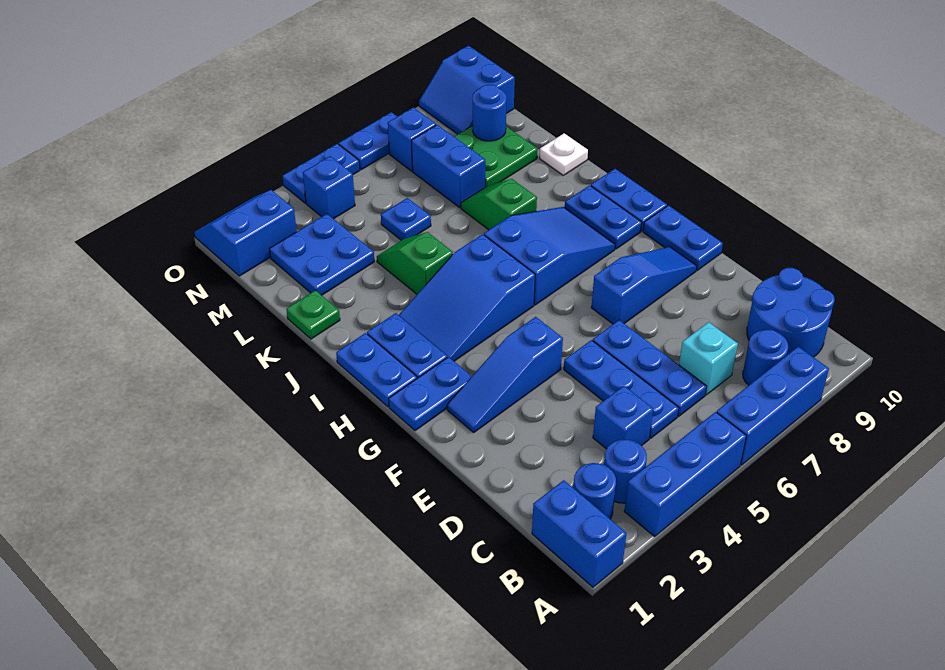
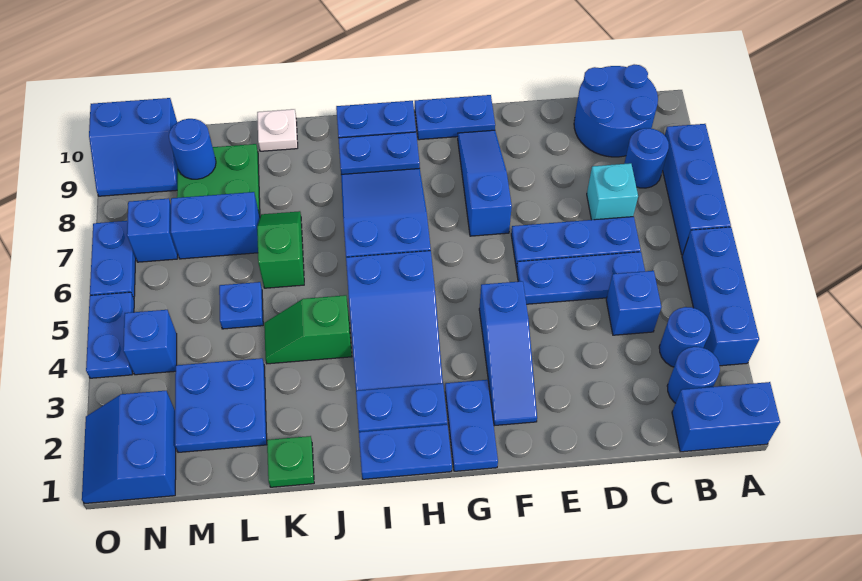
green 1x2 slope [461,179,537,230] -> green 1x2 slope turned to [257,211,304,288]

